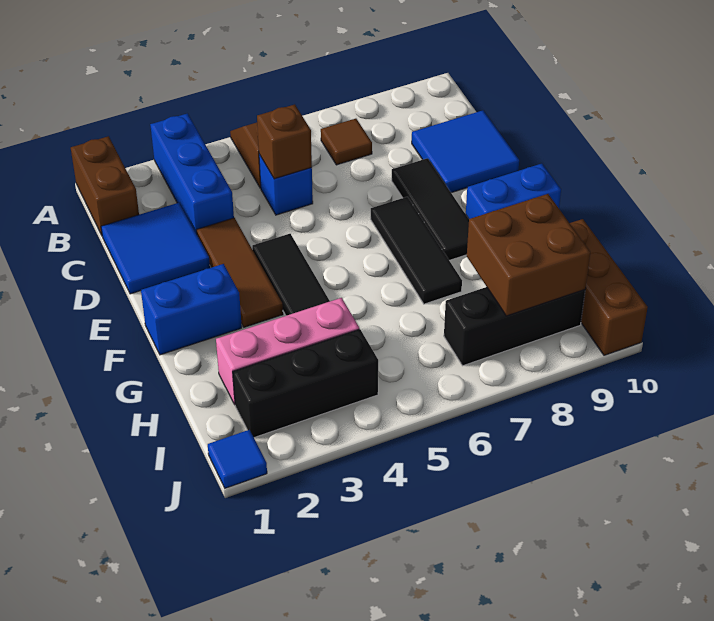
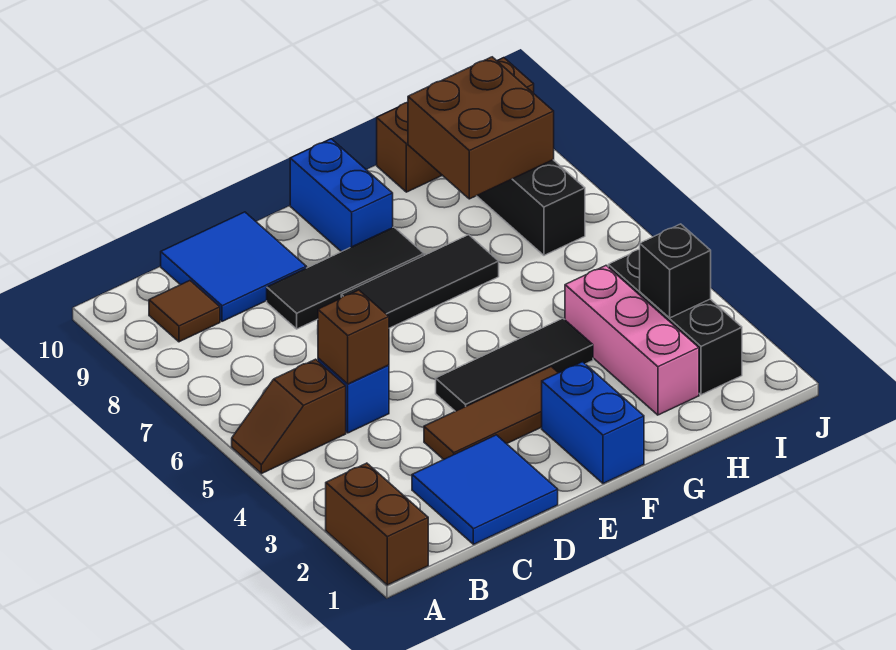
brown 1x2 brick [71,136,139,235] -> brown 1x2 brick turned to [326,463,428,585]
blue 1x3 brick [150,113,234,234] -> none
brown 1x1 tile [321,119,372,165] -> brown 1x1 tile moved to [149,281,220,342]
none -> black 1x1 brick [640,224,711,318]
blue 1x1 tile [208,430,267,488] -> none

